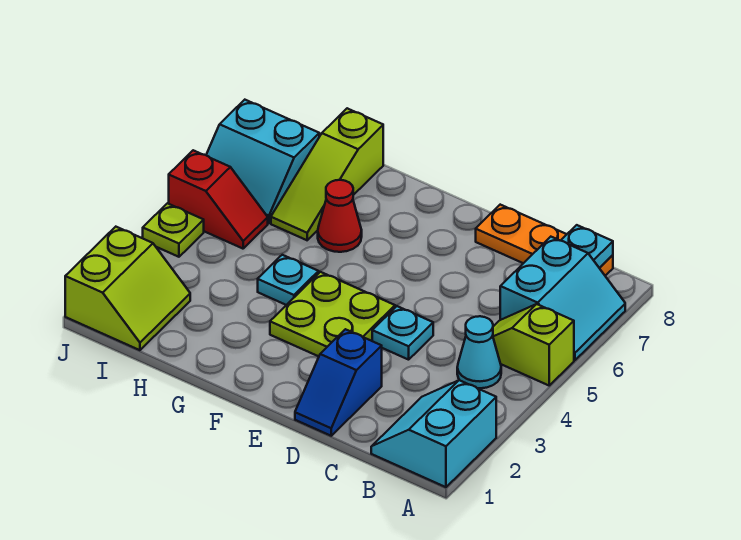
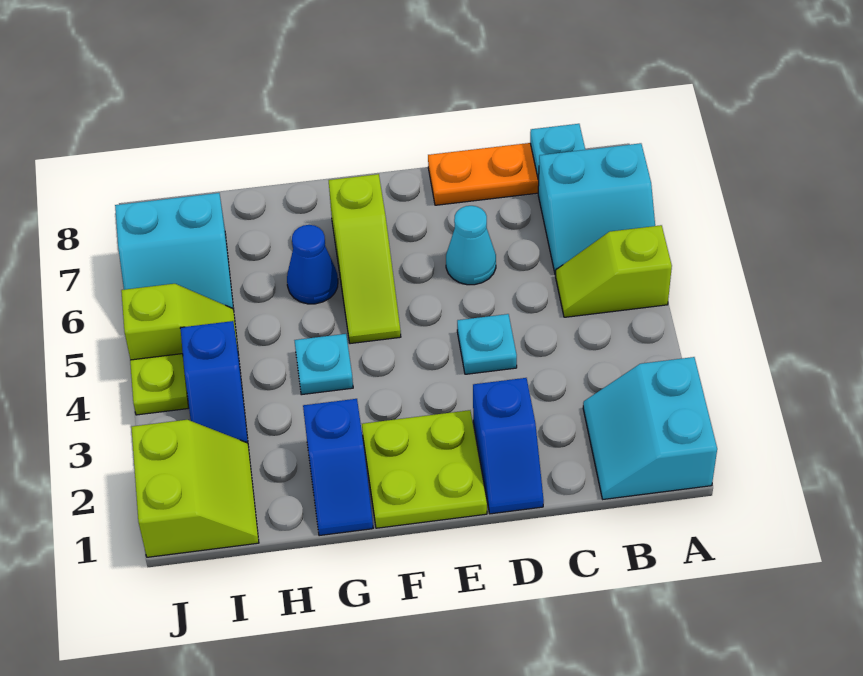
cyan 2x2 slope [500,237,625,360] -> cyan 2x2 slope turned to [538,143,655,275]
cyan 1x1 cone [457,316,501,388] -> cyan 1x1 cone moved to [446,206,496,285]
lime 2x2 plate [270,272,395,356] -> lime 2x2 plate moved to [362,410,487,528]
none -> blue 1x2 slope [303,399,373,536]
red 1x1 cone [318,180,362,252] -> blue 1x1 cone [287,225,338,304]
lime 1x3 slope [271,108,383,240] -> lime 1x3 slope moved to [329,174,401,344]
none -> blue 1x2 slope [180,321,248,443]
red 1x2 slope [169,150,268,249] -> lime 1x2 slope [121,284,238,360]

